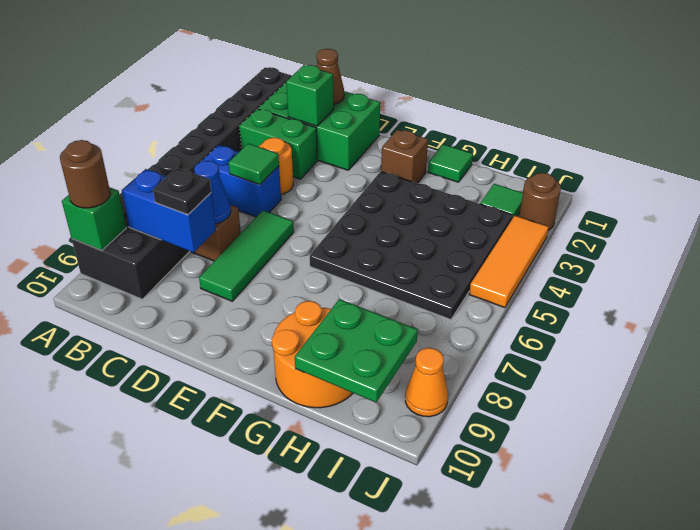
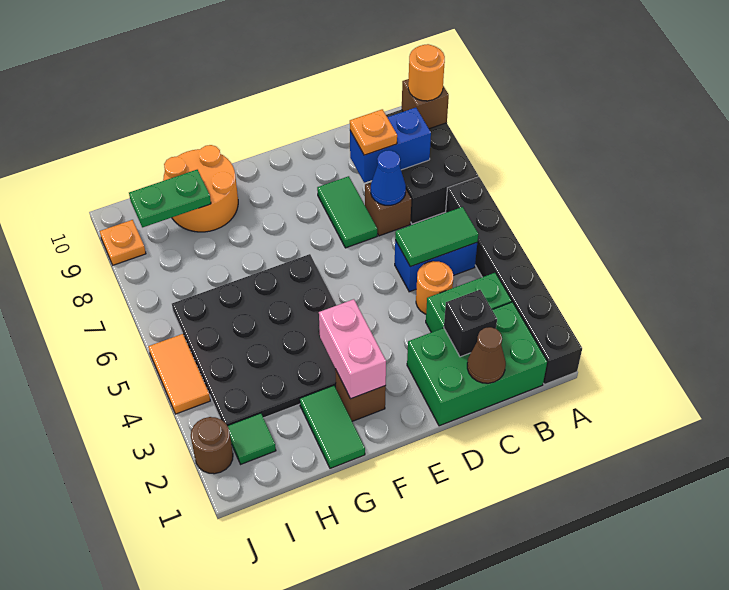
green 1x1 brick [62,187,126,251] -> brown 1x1 brick [402,79,449,129]
brown 1x1 round brick [60,140,110,208] -> orange 1x1 round brick [408,44,445,101]
green 1x1 brick [286,65,334,126] -> black 1x1 brick [444,290,497,357]
green 1x1 tile [229,144,279,185] -> green 1x2 tile [395,207,478,267]
black 1x1 plate [153,168,211,214] -> orange 1x1 plate [350,109,397,155]
green 1x3 tile [199,210,294,301] -> green 1x2 tile [317,176,377,248]
none -> pink 1x2 brick [319,299,386,399]
green 1x1 tile [428,144,473,182] -> green 1x2 tile [300,385,365,468]
green 2x2 plate [295,299,418,402] -> green 1x2 plate [129,170,211,227]
orange 1x3 tile [469,216,549,308] -> orange 1x2 tile [148,334,210,414]
orange 1x1 cone [405,348,448,417] -> orange 1x1 plate [100,220,146,265]

